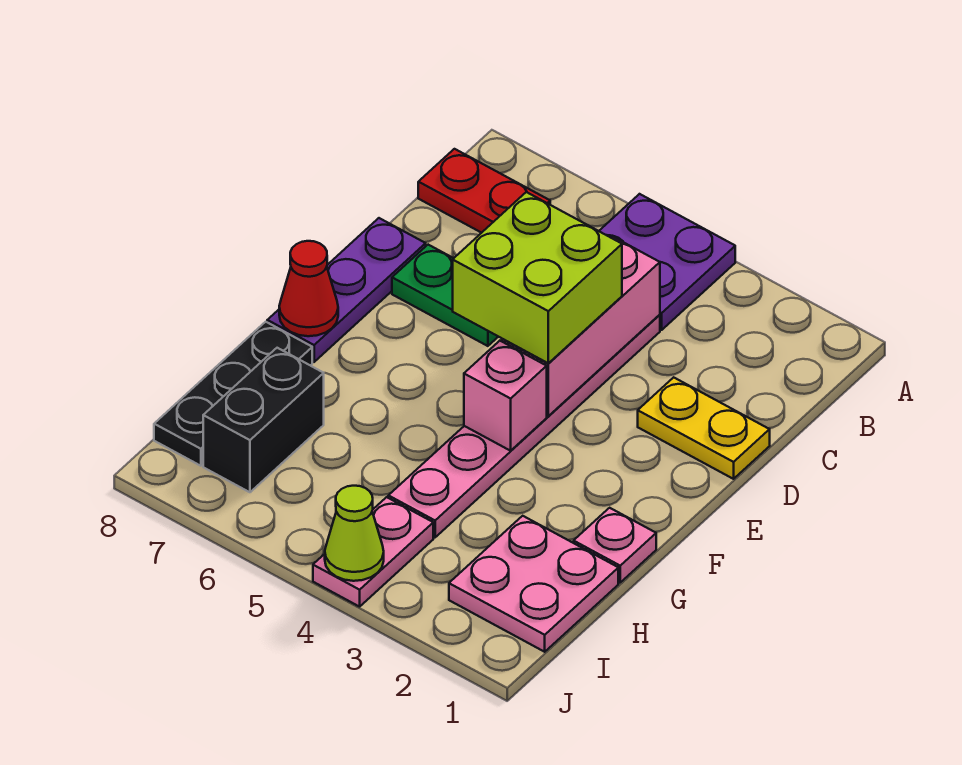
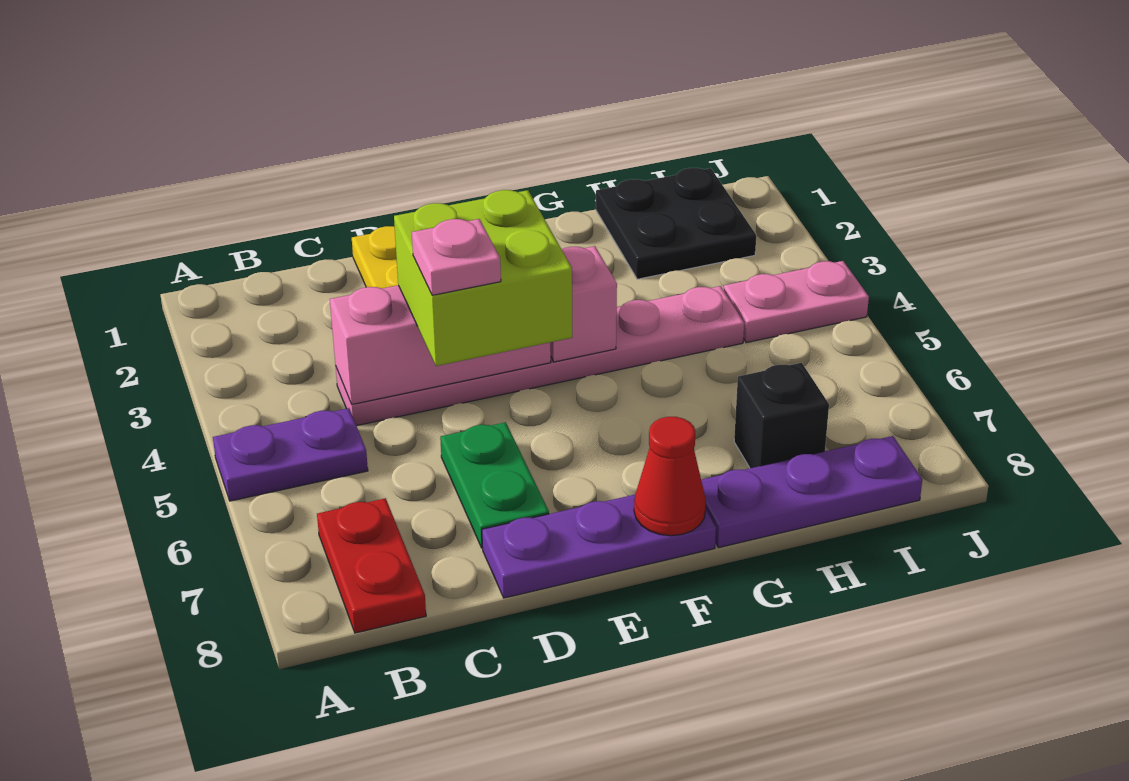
purple 2x2 plate [599,194,735,330] -> purple 1x2 plate [213,408,368,501]
pink 1x1 plate [574,508,656,582] -> pink 1x1 plate moved to [412,219,501,295]
black 1x3 plate [154,322,312,466] -> purple 1x3 plate [701,436,922,548]
pink 2x2 plate [449,516,618,652] -> black 2x2 plate [596,168,756,279]
black 1x2 brick [203,348,324,492] -> black 1x1 brick [734,363,829,468]
lime 1x1 cone [325,486,384,581] -> none

